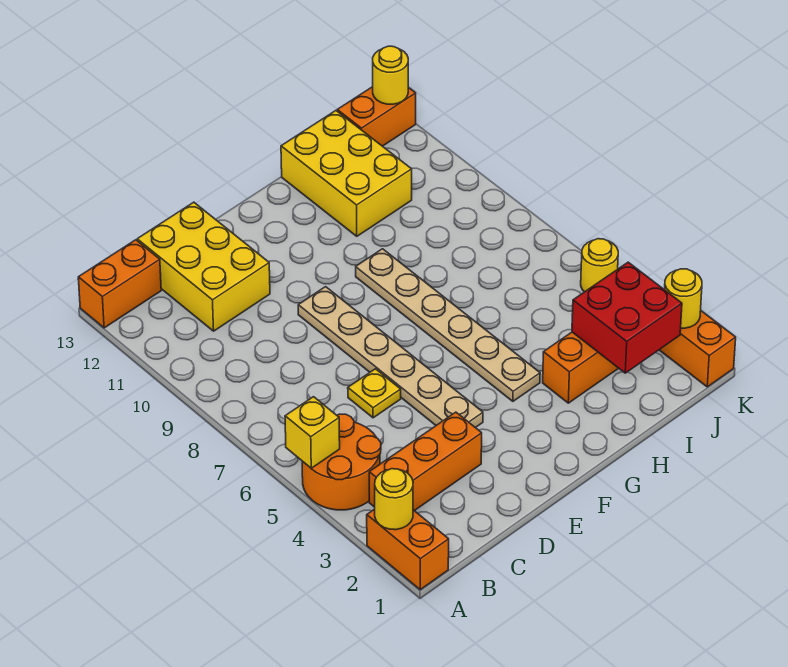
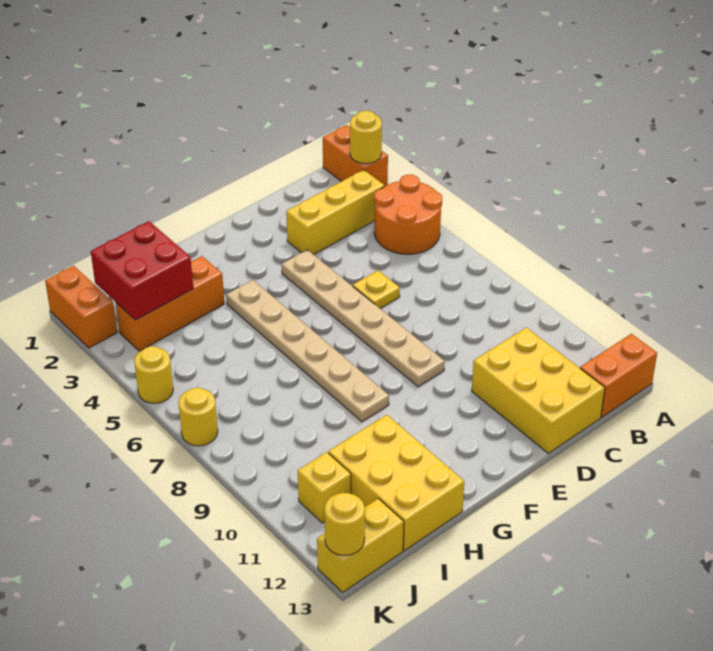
yellow 1x1 brick [285,397,340,468] -> yellow 1x1 brick moved to [298,452,351,523]
orange 1x3 brick [369,412,482,511] -> yellow 1x3 brick [286,170,385,255]
orange 1x2 brick [337,87,416,146] -> yellow 1x2 brick [317,499,404,592]
yellow 1x1 round brick [665,269,702,328] -> yellow 1x1 round brick moved to [178,388,218,446]

